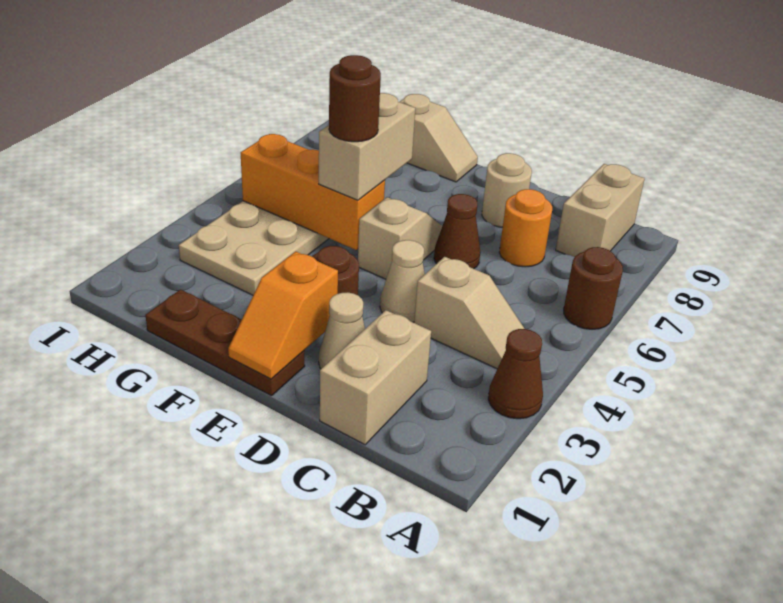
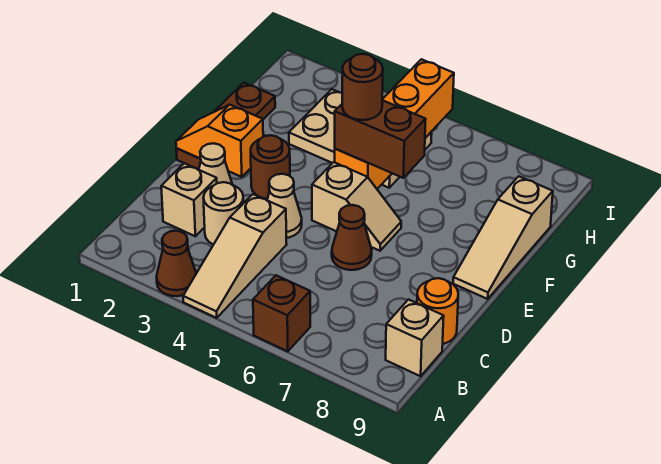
brown 1x1 round brick [564,247,623,329] -> brown 1x1 brick [253,275,310,351]
tan 1x2 slope [414,257,525,369] -> tan 1x3 slope [183,194,287,318]
tan 1x2 brick [556,164,645,257] -> tan 1x1 brick [386,300,444,376]
tan 1x2 brick [320,310,431,445] -> tan 1x1 brick [161,163,217,236]
orange 1x1 round brick [499,189,552,267] -> orange 1x1 round brick moved to [417,278,458,344]
tan 1x1 round brick [482,153,532,227] -> tan 1x1 round brick moved to [203,182,244,245]
orange 1x3 brick [241,134,385,250] -> orange 1x4 brick [335,59,454,189]
tan 1x2 brick [319,93,415,200] -> brown 1x2 brick [335,100,426,178]
tan 1x2 slope [400,94,478,182] -> tan 1x3 slope [453,176,553,299]

